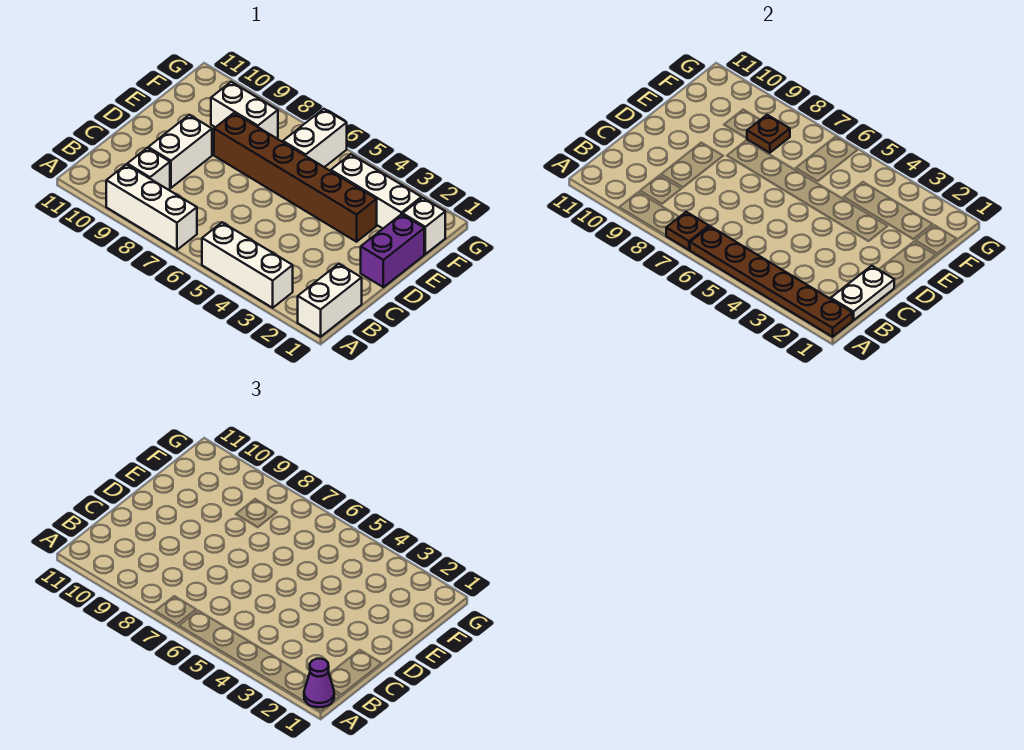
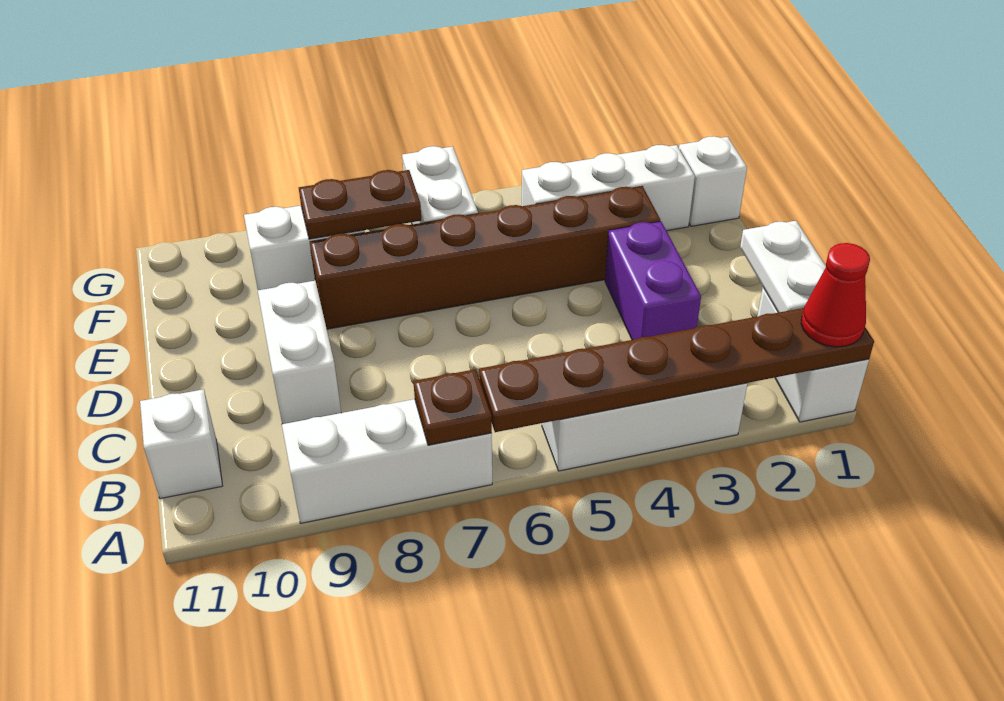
purple 1x1 cone [304,659,334,707] -> red 1x1 cone [801,243,870,347]
white 1x1 brick [127,148,170,190] -> white 1x1 brick moved to [140,389,223,499]
purple 1x2 brick [361,214,424,287] -> purple 1x2 brick moved to [605,221,701,340]
brown 1x1 plate [747,115,790,153] -> brown 1x2 plate [299,170,421,239]

